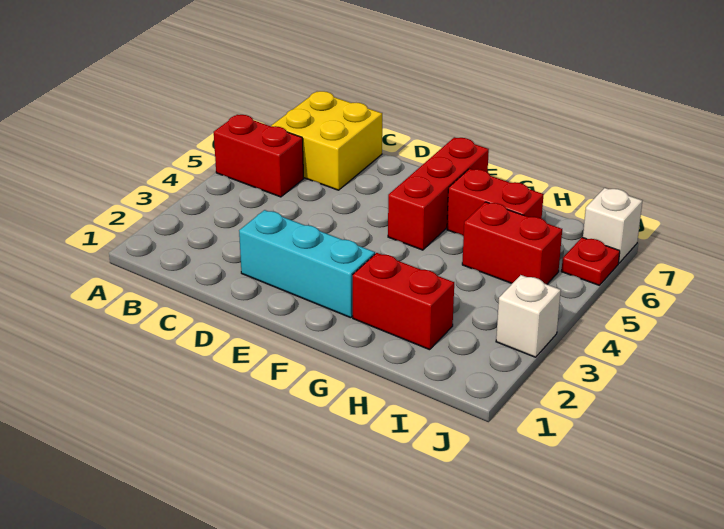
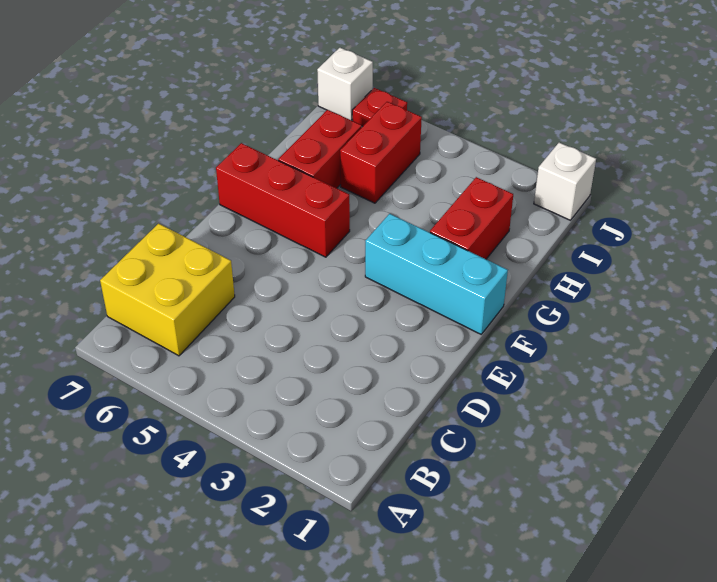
red 1x2 brick [214,115,304,197] -> none
cyan 1x3 brick [239,210,375,318] -> cyan 1x3 brick turned to [365,214,508,334]
white 1x1 brick [496,275,561,357] -> white 1x1 brick moved to [534,143,596,220]

